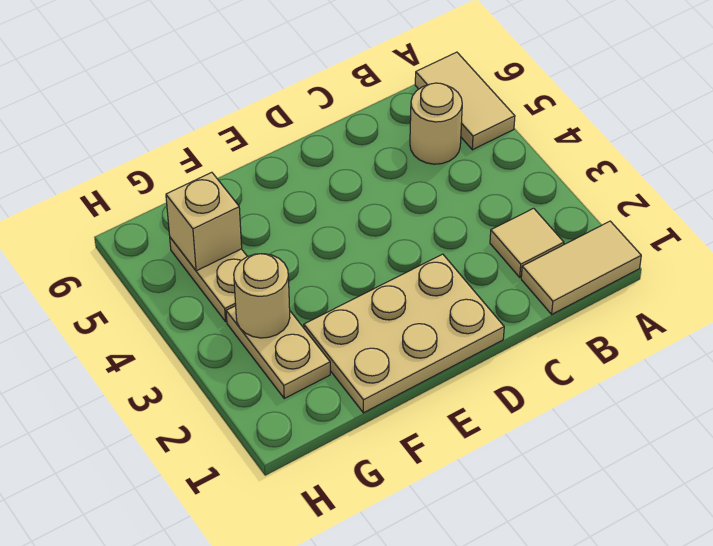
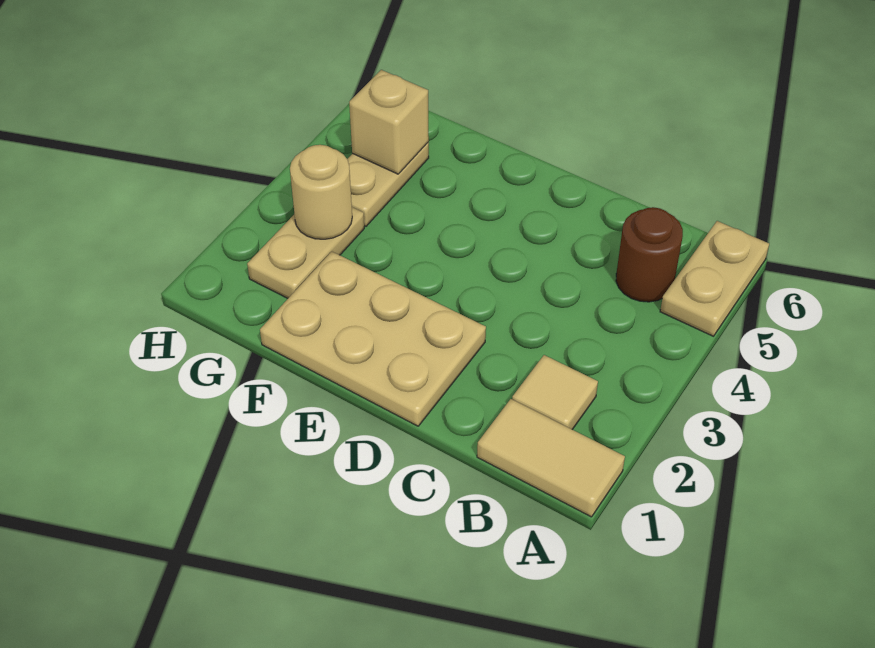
tan 1x2 tile [415,52,515,150] -> tan 1x2 plate [660,221,769,336]
tan 1x1 round brick [410,83,462,164] -> brown 1x1 round brick [616,207,683,302]

